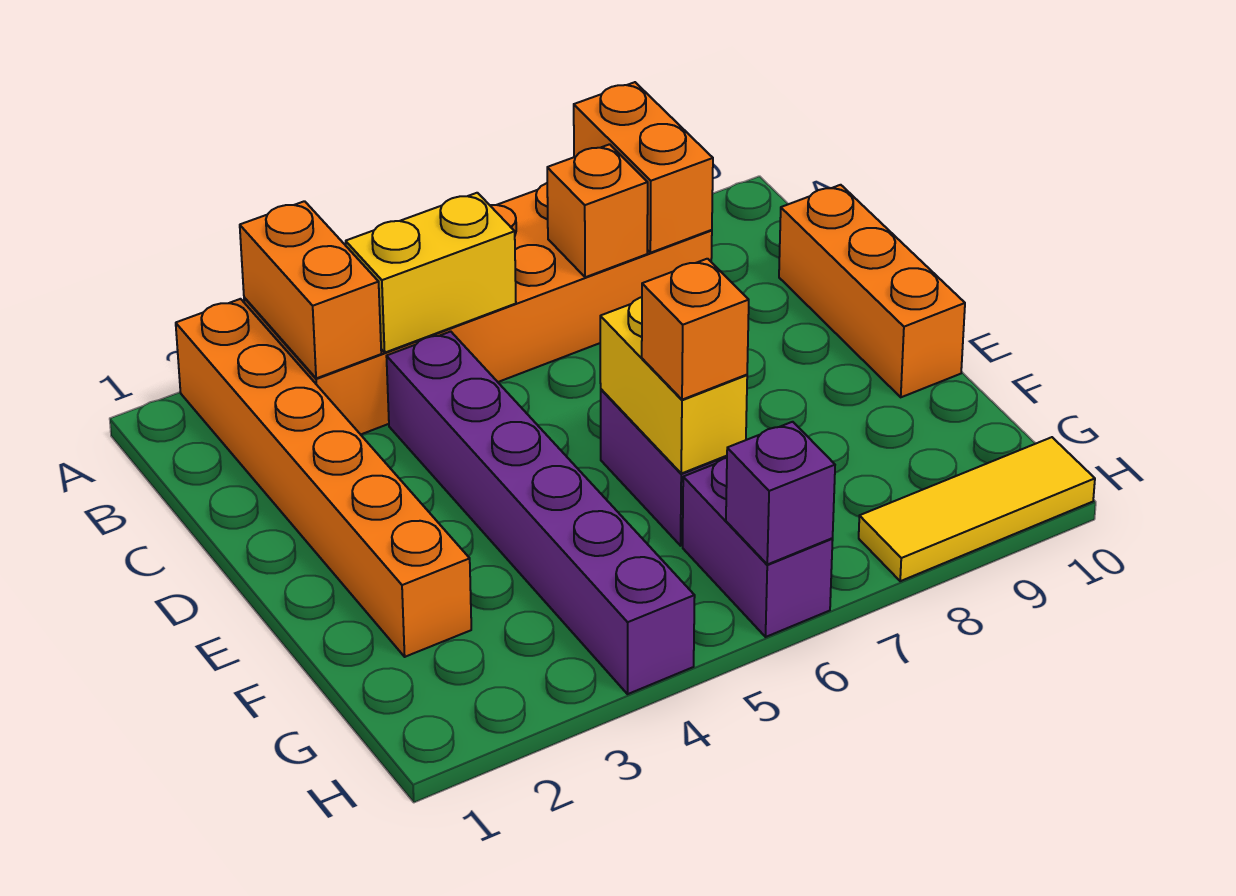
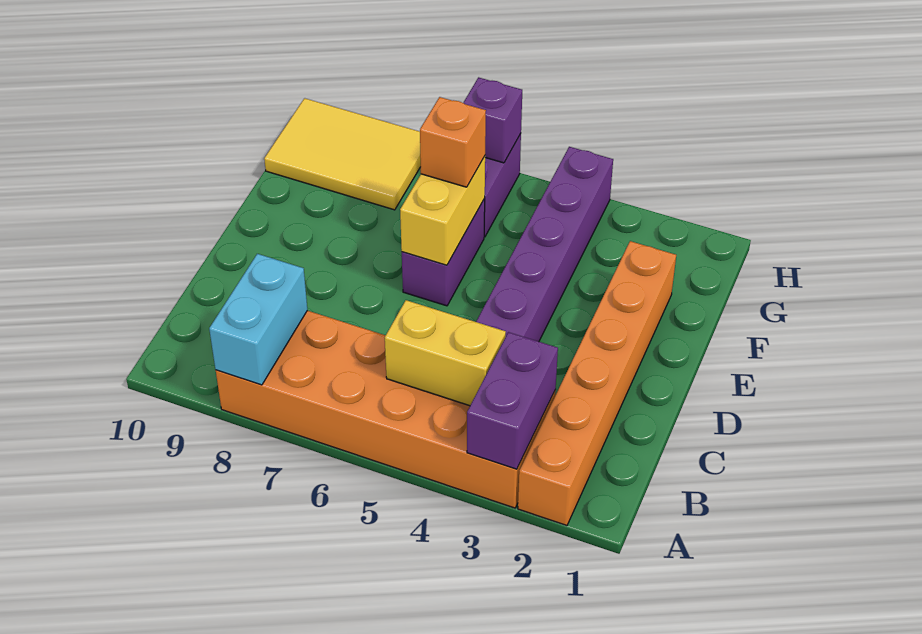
orange 1x2 brick [240,201,381,378] -> purple 1x2 brick [467,332,558,469]
orange 1x2 brick [574,82,713,253] -> cyan 1x2 brick [209,254,307,385]
orange 1x1 brick [547,144,648,277] -> none
orange 1x3 brick [779,185,965,397] -> none
yellow 1x3 tile [859,437,1095,581] -> yellow 2x3 tile [264,98,421,210]

